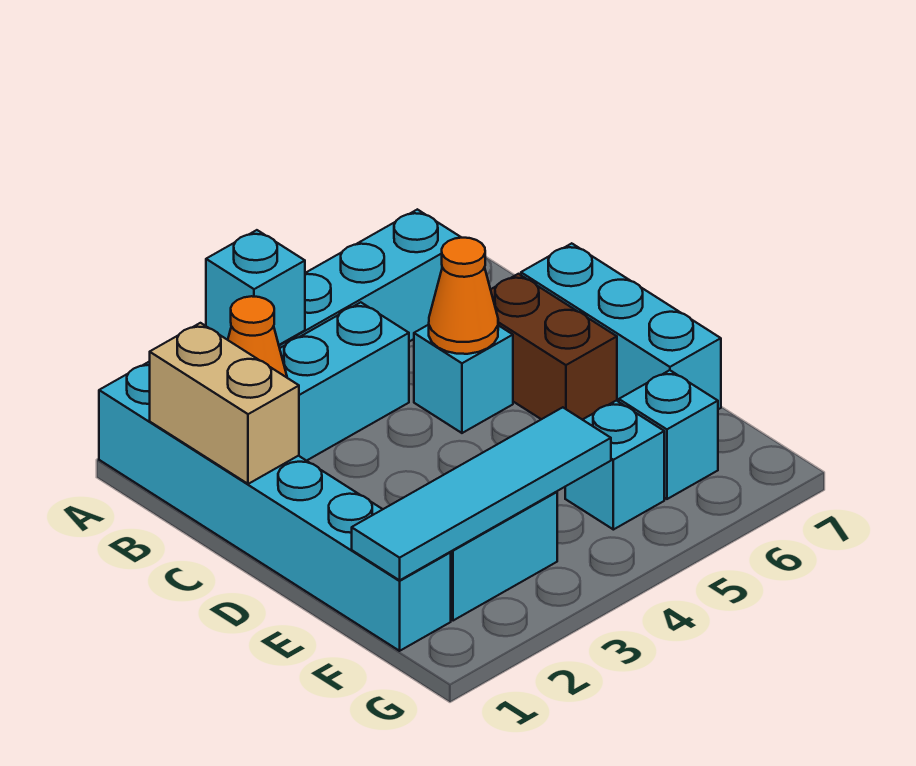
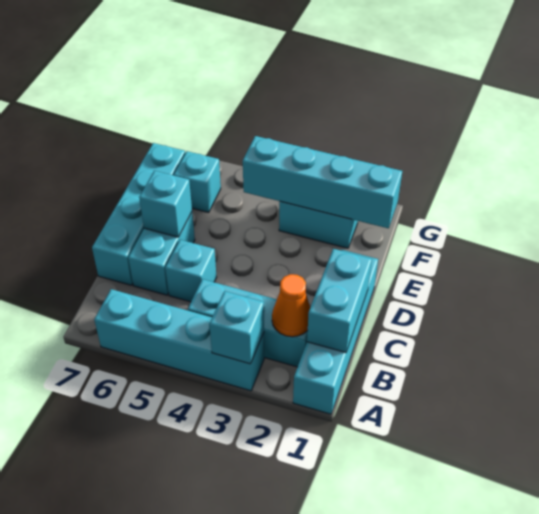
cyan 1x6 brick [99,361,451,651] -> cyan 1x4 brick [293,250,378,414]
tan 1x2 brick [150,323,299,484] -> cyan 1x2 brick [307,249,372,353]
orange 1x1 cone [429,238,498,354] -> none
brown 1x2 brick [491,274,617,420] -> cyan 1x2 brick [128,212,195,295]
cyan 1x3 brick [521,243,721,409] -> cyan 1x4 brick [92,143,185,285]
cyan 1x4 tile [352,407,611,580] -> cyan 1x4 brick [243,136,402,228]
cyan 1x1 brick [565,401,664,530] -> cyan 1x1 brick moved to [139,171,192,237]

